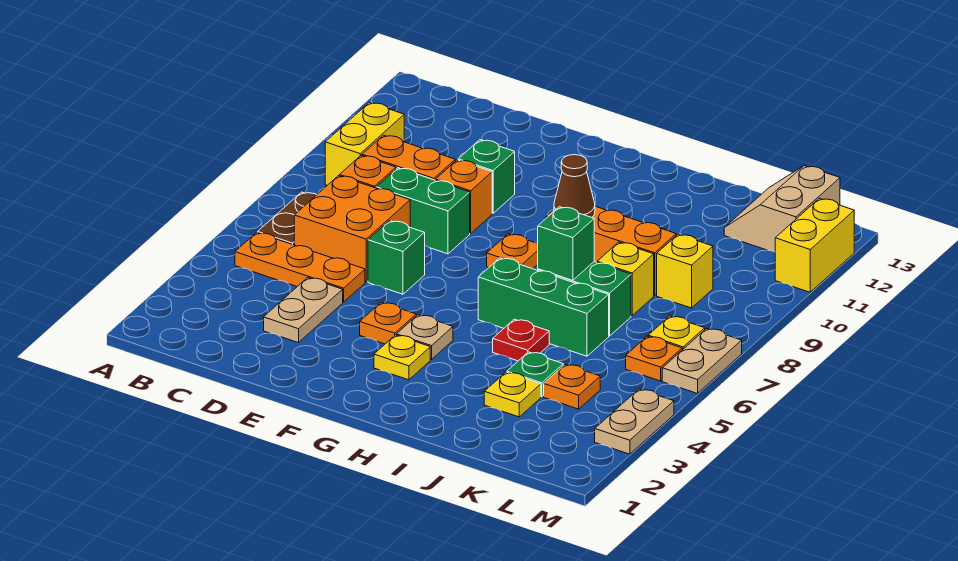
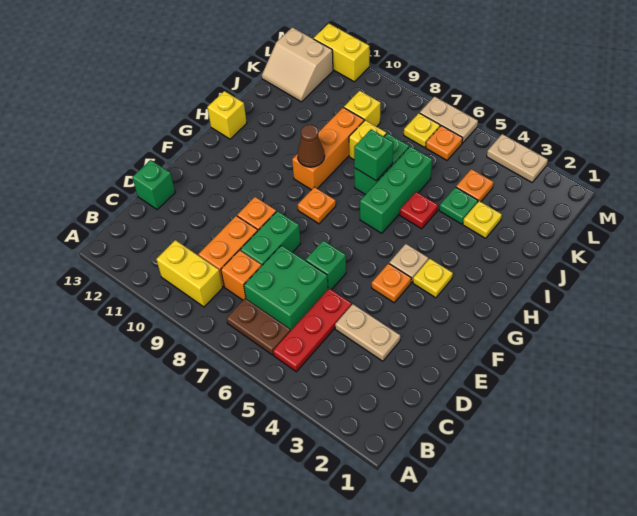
orange 1x3 plate [235,233,365,302] -> red 1x3 plate [273,289,352,372]
orange 2x2 brick [294,176,410,282] -> green 2x2 brick [244,245,328,331]
green 1x1 brick [458,140,515,213] -> green 1x1 brick moved to [132,160,175,210]
none -> yellow 1x1 brick [207,91,247,139]

